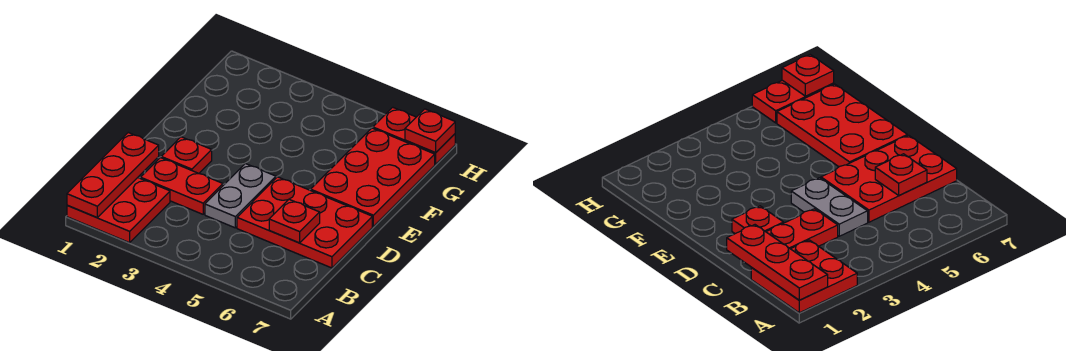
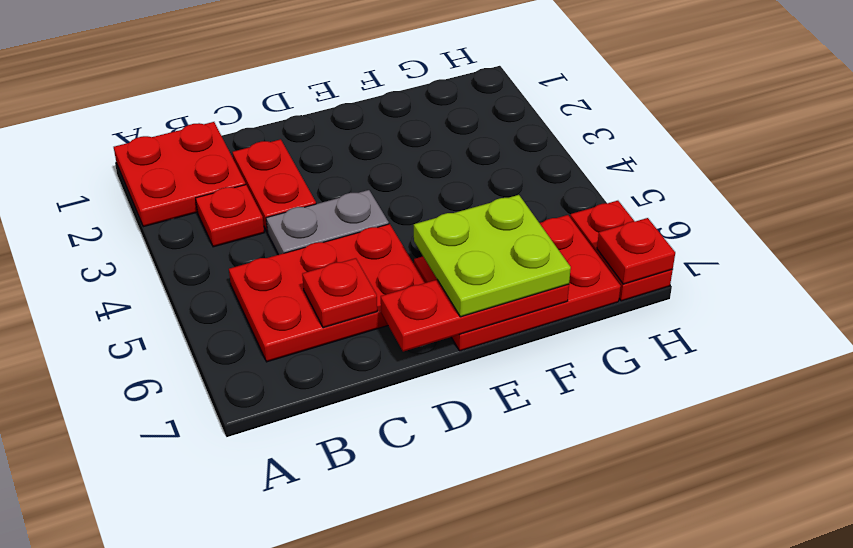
red 1x3 plate [67,133,159,217] -> red 1x3 plate moved to [381,280,569,352]
red 2x3 plate [237,177,372,268] -> red 2x3 plate turned to [229,224,425,362]
red 1x1 plate [161,137,212,173] -> red 1x1 plate moved to [196,185,264,247]
none -> lime 2x2 plate [414,195,571,317]

